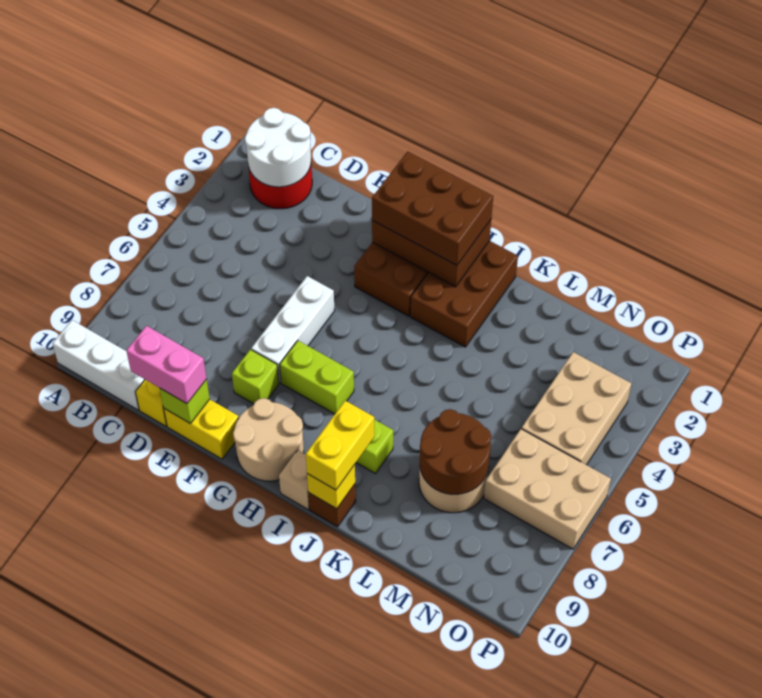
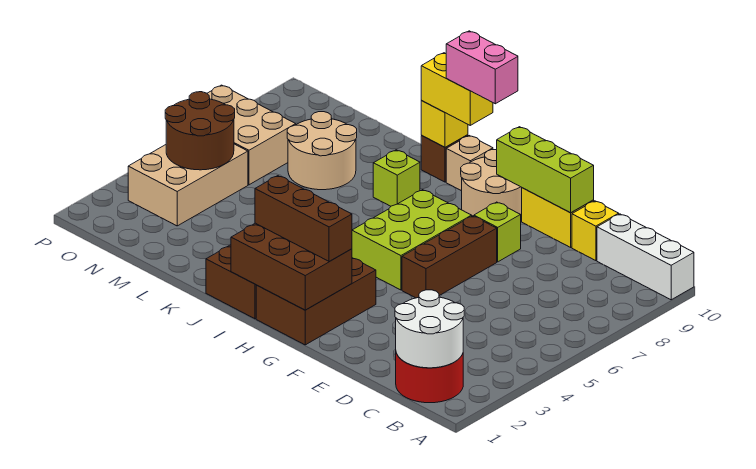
pink 1x2 brick [126,326,206,404] -> pink 1x2 brick moved to [446,31,518,104]
lime 1x1 brick [160,379,210,424] -> lime 1x3 brick [497,127,594,213]
white 1x3 brick [251,276,334,383] -> brown 1x3 brick [402,216,497,298]
brown 2x3 brick [372,152,493,265] -> brown 1x3 brick [255,176,352,262]
lime 1x2 brick [280,341,354,414] -> lime 2x3 brick [352,190,472,290]
yellow 1x2 brick [306,401,374,490] -> yellow 1x2 brick turned to [421,53,493,125]
brown 2x2 round brick [420,409,491,494] -> brown 2x2 round brick moved to [165,92,235,170]

